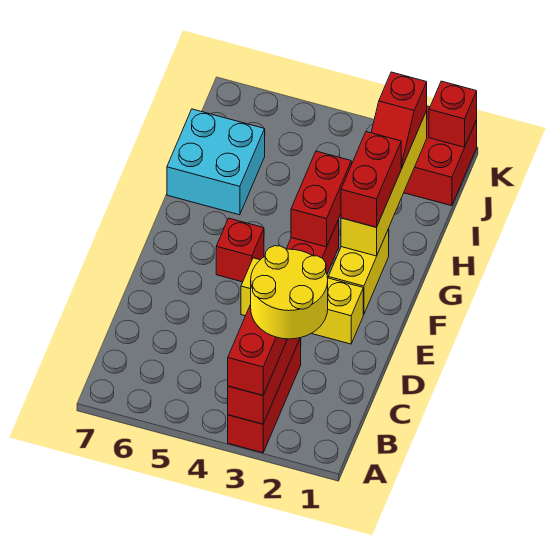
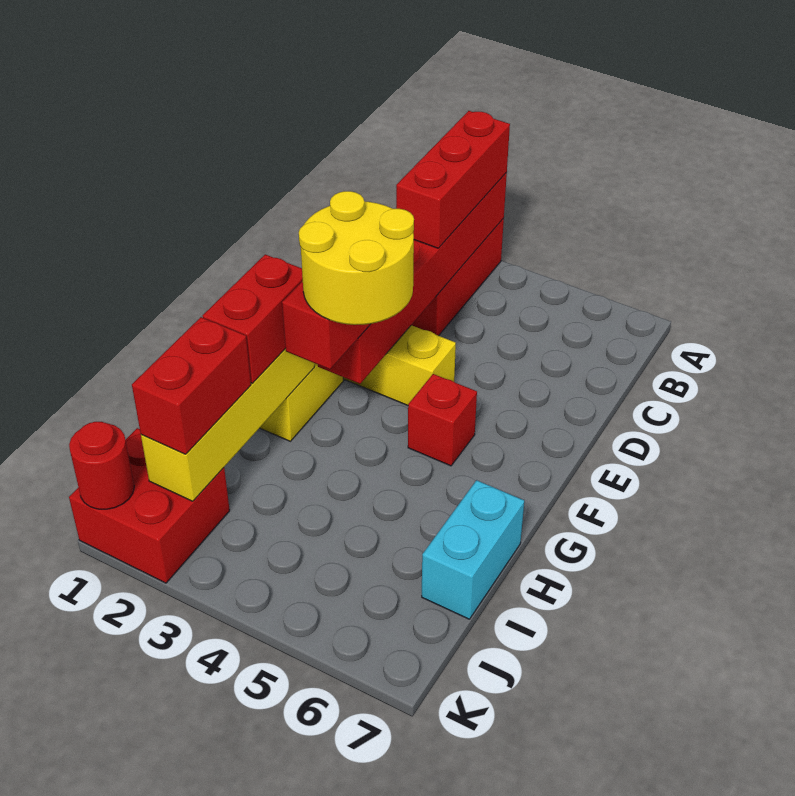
yellow 2x2 round brick [251,246,328,339] -> yellow 2x2 round brick moved to [299,191,414,325]
cyan 2x2 brick [167,109,265,215] -> cyan 1x2 brick [422,480,524,619]
red 1x2 slope [371,72,427,168] -> red 1x2 brick [132,317,251,454]
red 1x1 brick [429,81,477,147] -> red 1x1 round brick [69,422,134,509]

